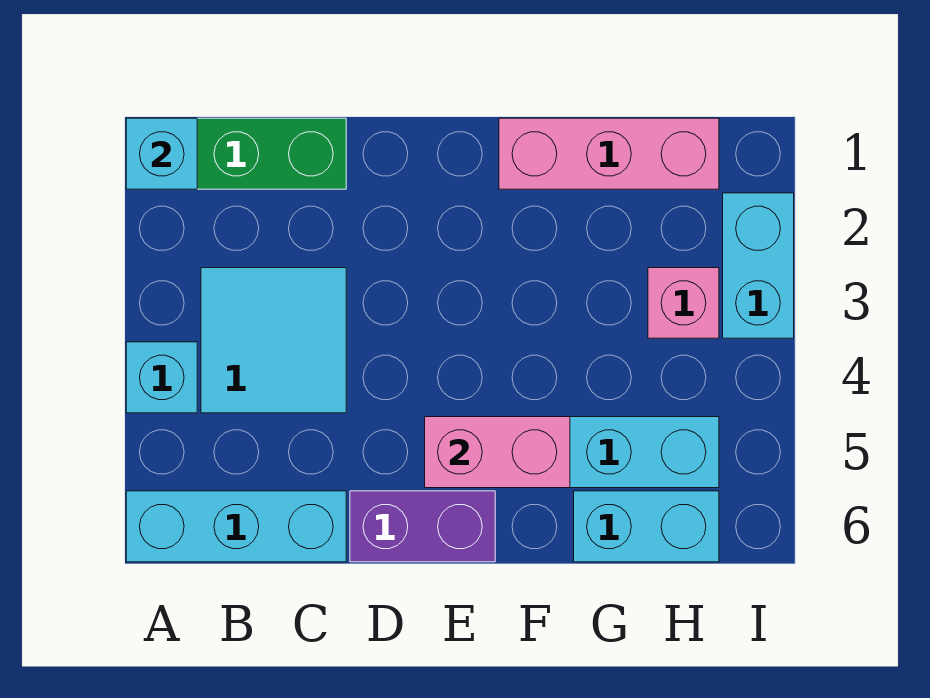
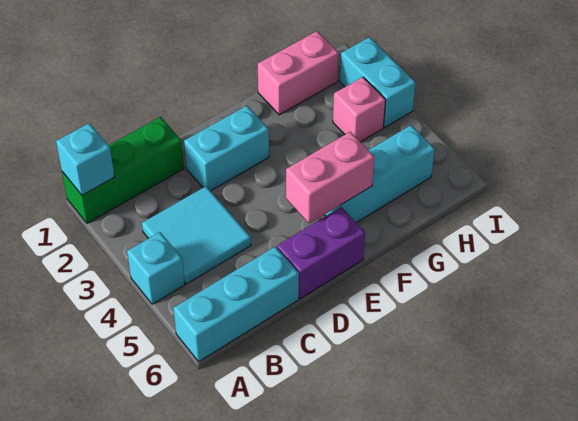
pink 1x3 brick [499,118,719,189] -> pink 1x2 brick [258,31,339,115]
cyan 1x2 brick [574,491,719,562] -> cyan 1x2 brick moved to [184,106,269,191]

